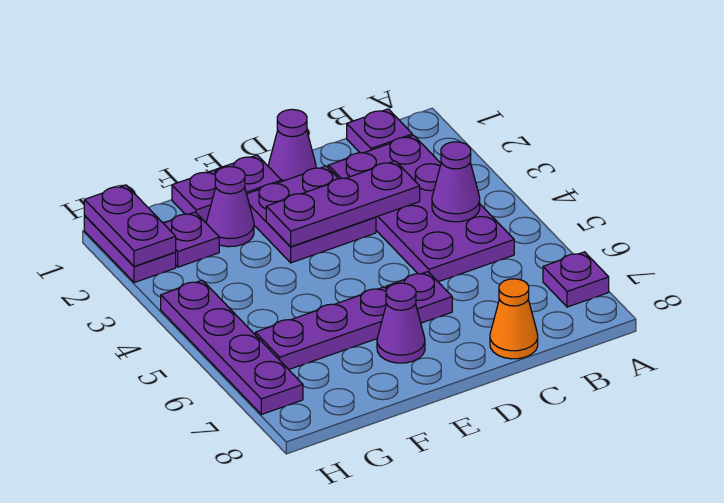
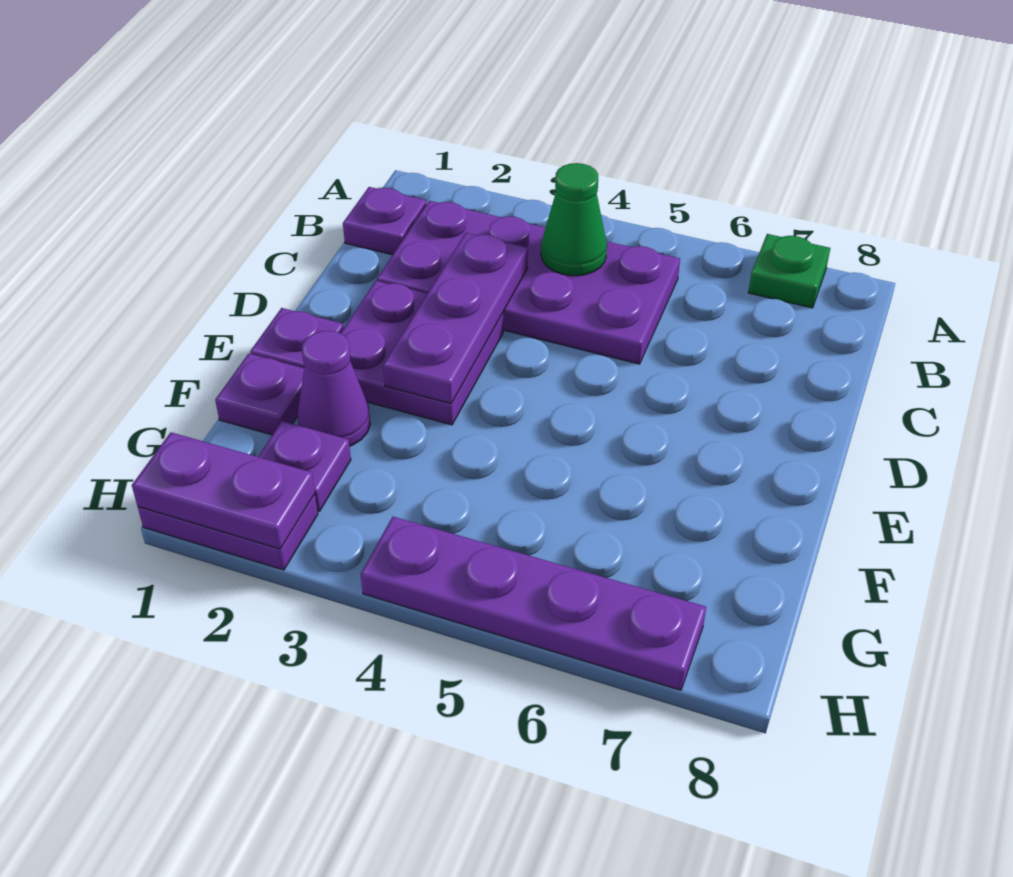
purple 1x1 plate [543,252,609,307] -> green 1x1 plate [748,234,830,308]
purple 1x1 cone [432,142,480,222] -> green 1x1 cone [541,163,607,276]
orange 1x1 cone [490,279,538,359] -> none
purple 1x1 cone [268,109,316,182] -> none
purple 1x1 plate [386,272,452,323] -> none
purple 1x3 plate [255,287,387,370] -> none
purple 1x1 cone [377,283,425,363] -> none

